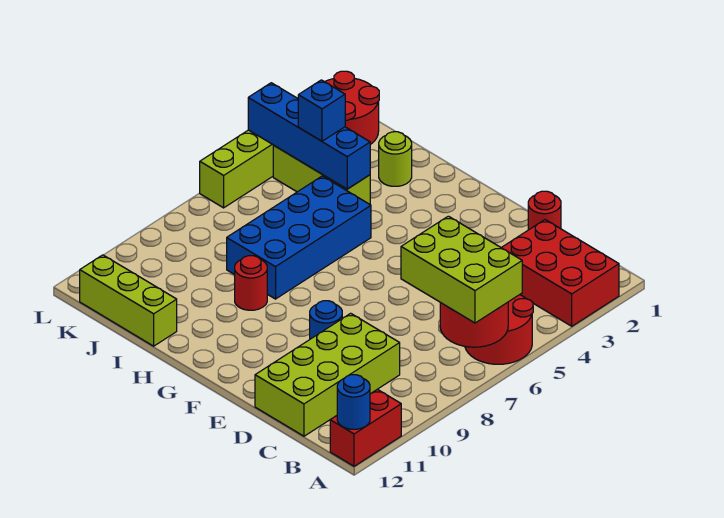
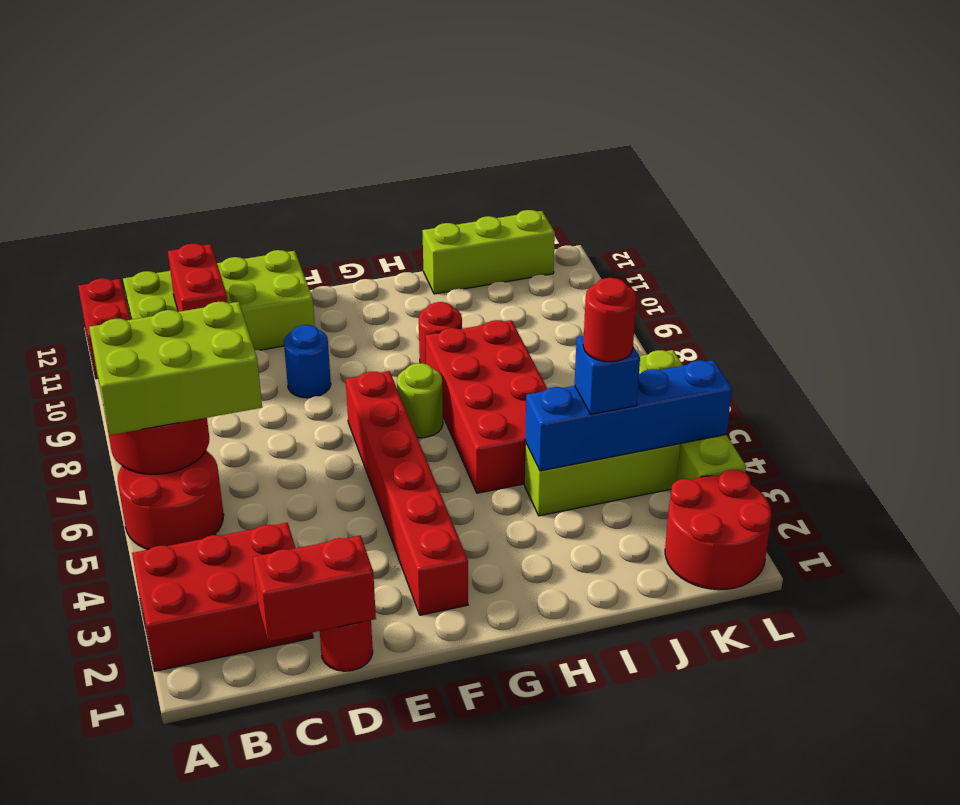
blue 1x1 round brick [337,375,370,429] -> none
none -> red 1x2 brick [253,536,376,642]
lime 2x4 brick [255,313,400,436] -> lime 2x4 brick turned to [123,250,315,350]
none -> red 1x2 brick [168,244,227,312]
none -> red 1x6 brick [346,371,468,615]
blue 2x4 brick [227,176,371,299] -> red 2x4 brick [425,320,547,493]
lime 1x1 round brick [379,132,412,186] -> lime 1x1 round brick moved to [397,363,443,438]
none -> red 1x1 round brick [583,278,636,362]

